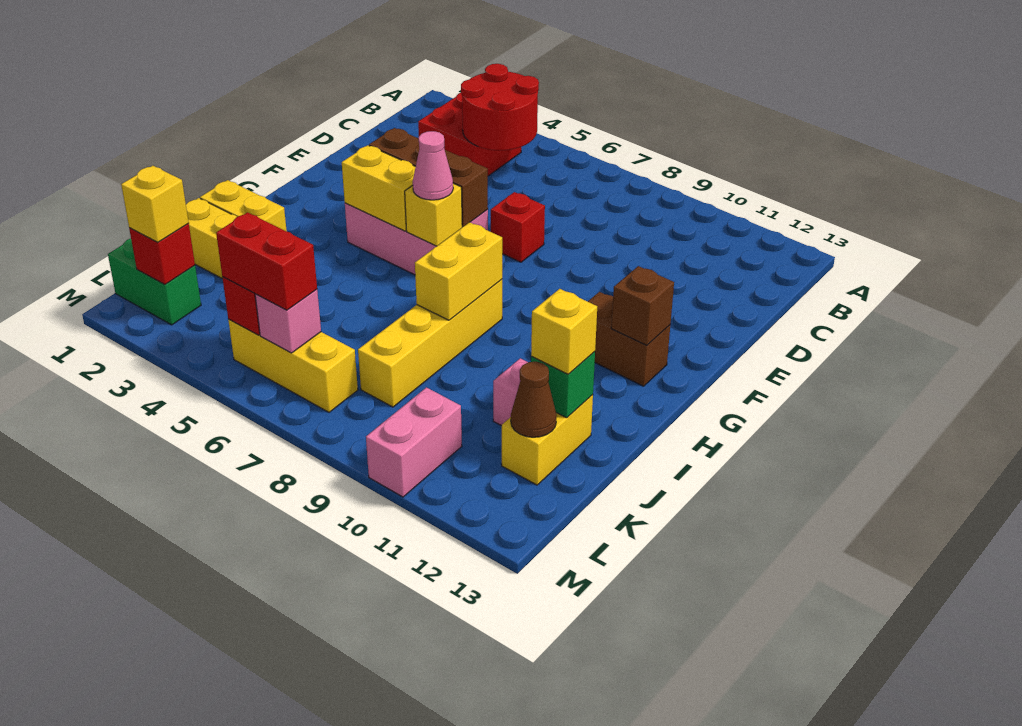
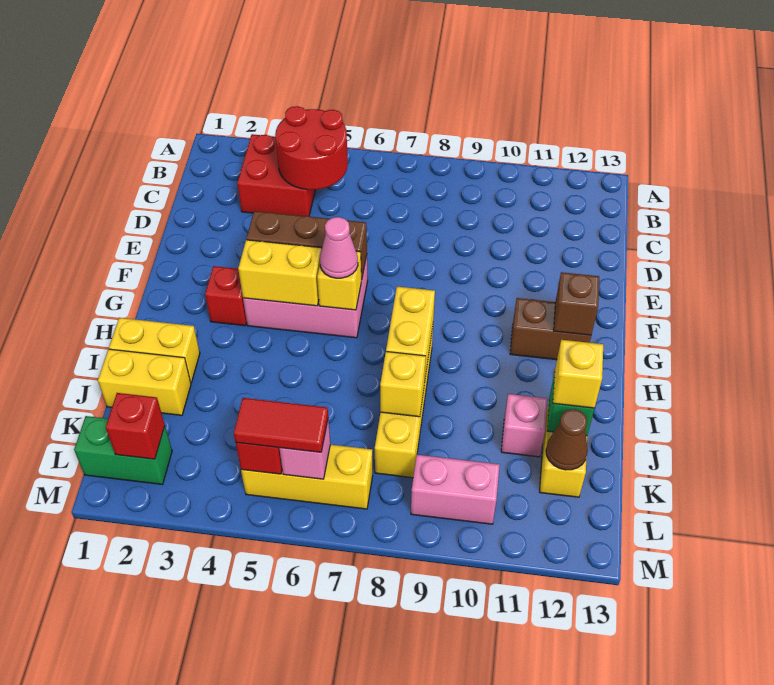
red 1x1 brick [491,192,545,262] -> red 1x1 brick moved to [205,266,247,326]
yellow 1x1 brick [121,166,189,242] -> yellow 1x1 brick moved to [380,352,426,417]
red 1x2 brick [216,212,317,310] -> red 1x2 tile [234,398,328,452]
pink 1x2 brick [366,387,462,497] -> pink 1x2 brick turned to [411,455,500,524]

